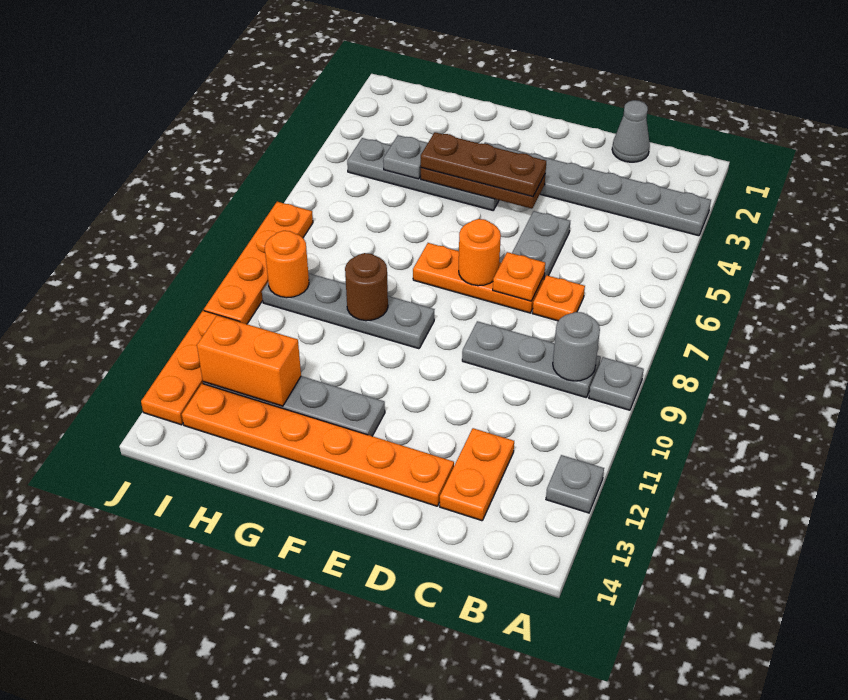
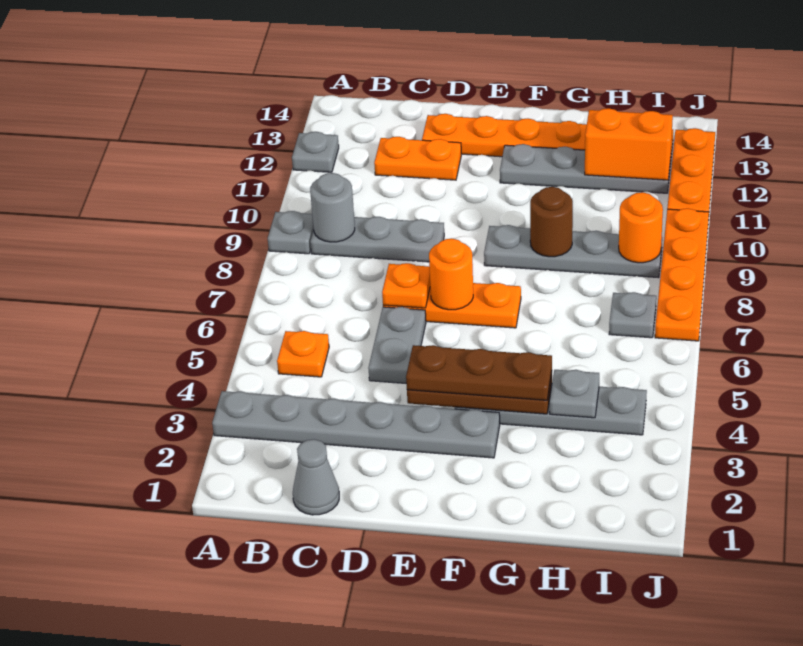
orange 1x1 plate [532,275,585,321] -> orange 1x1 plate moved to [277,331,329,377]
orange 1x2 plate [440,428,514,521] -> orange 1x2 plate turned to [374,137,461,180]
none -> grey 1x1 plate [609,292,656,338]

